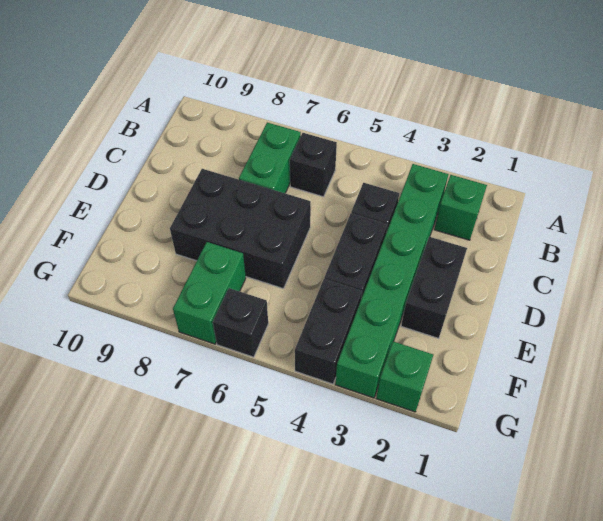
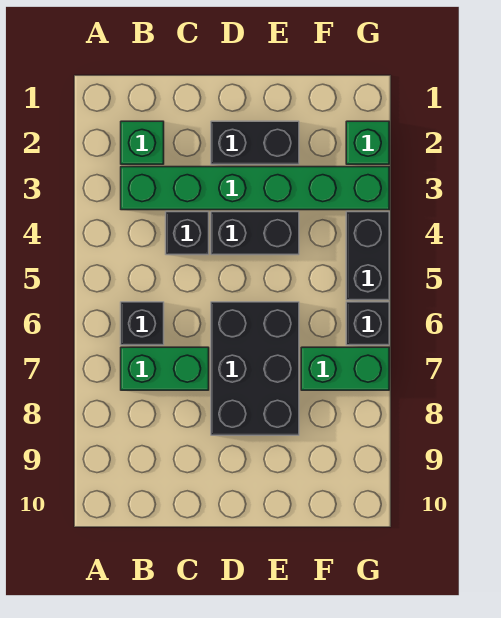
black 1x2 brick [295,279,362,384] -> black 1x2 brick turned to [346,212,389,300]

